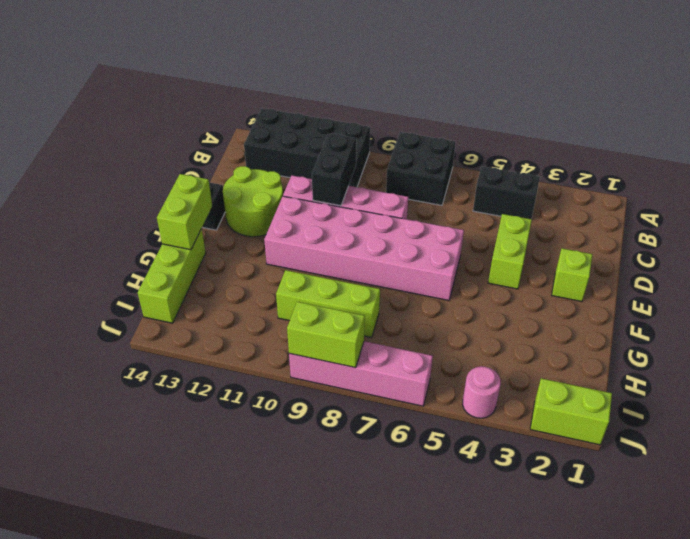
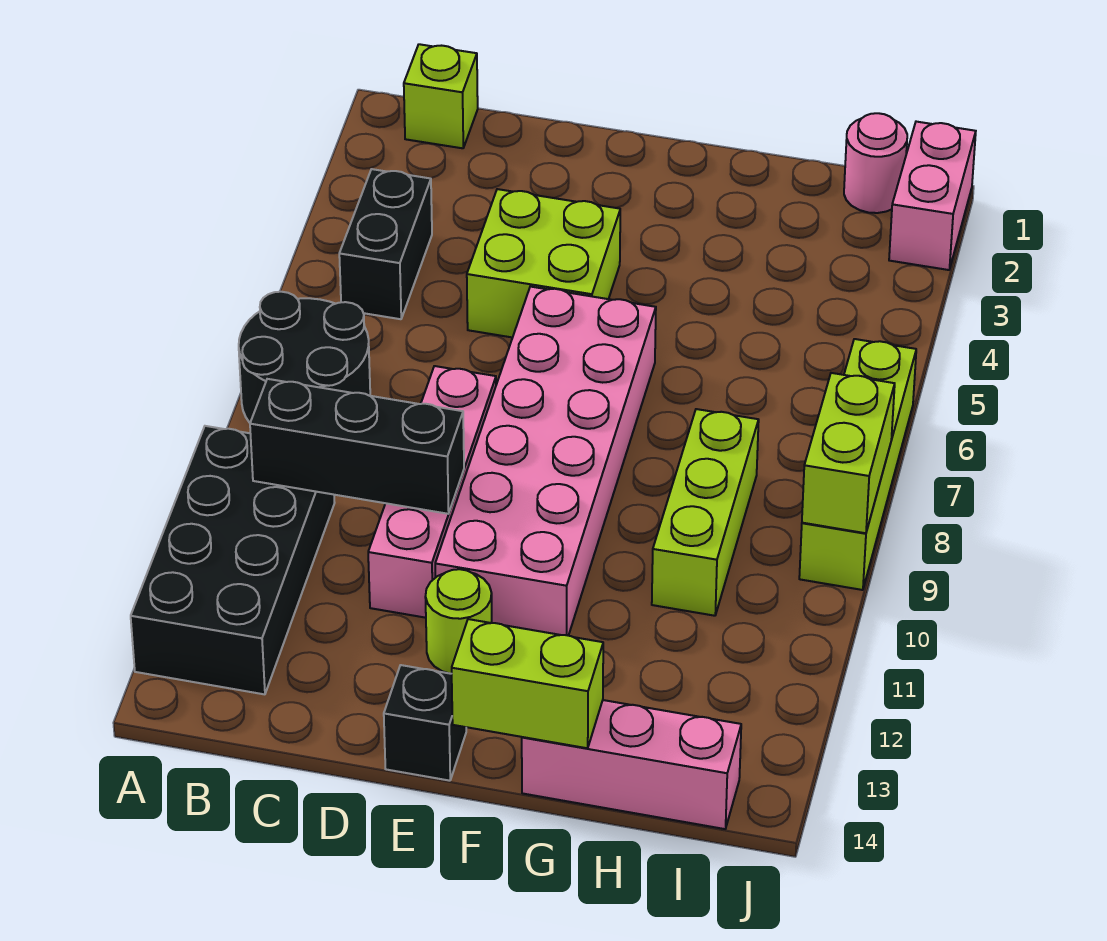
black 2x2 brick [386,132,456,205] -> black 2x2 round brick [239,292,370,423]
black 1x2 brick [312,133,356,206] -> black 1x3 brick [250,379,464,514]
lime 1x2 brick [488,214,532,289] -> lime 2x2 brick [467,189,620,338]
lime 2x2 round brick [223,166,283,237] -> lime 1x1 round brick [425,569,492,674]
lime 1x1 brick [552,248,592,301] -> lime 1x1 brick moved to [404,44,478,148]
lime 1x3 brick [138,229,206,323] -> pink 1x3 brick [522,700,741,829]
lime 1x2 brick [530,378,612,445] -> pink 1x2 brick [889,122,976,270]
pink 1x1 round brick [463,366,501,418] -> pink 1x1 round brick moved to [844,113,907,213]
pink 1x4 brick [289,341,433,406] -> lime 1x4 brick [799,339,916,590]

